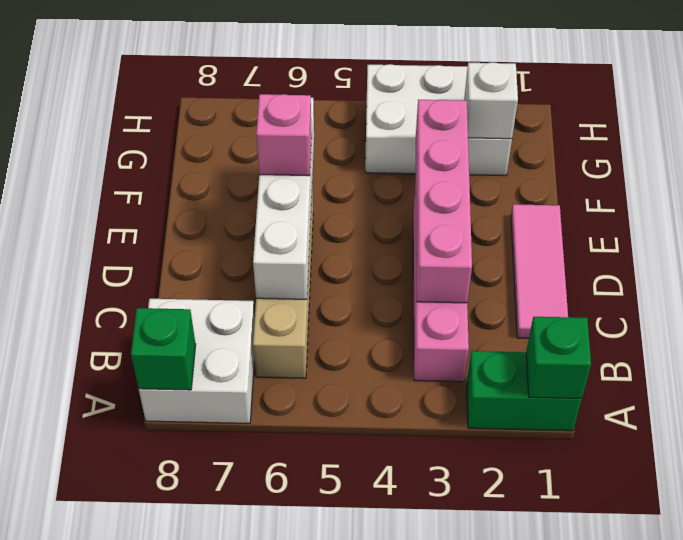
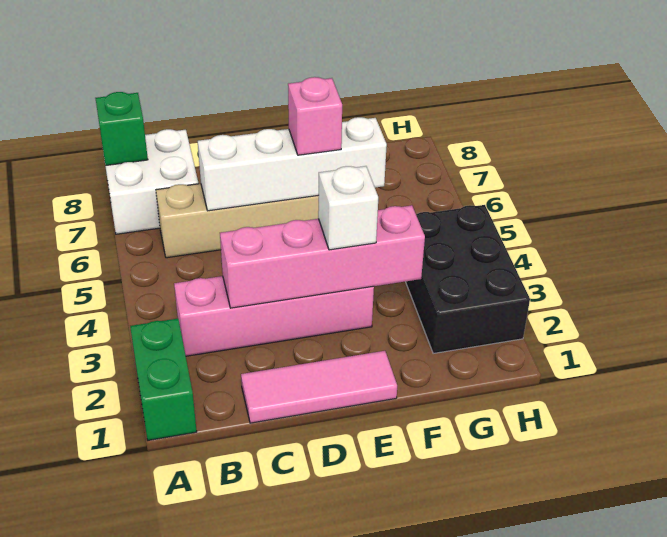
green 1x1 brick [526,317,591,398] -> none
white 2x3 brick [365,64,512,176] -> black 2x3 brick [406,205,530,354]
white 1x1 brick [464,62,518,139] -> white 1x1 brick moved to [318,166,378,250]

